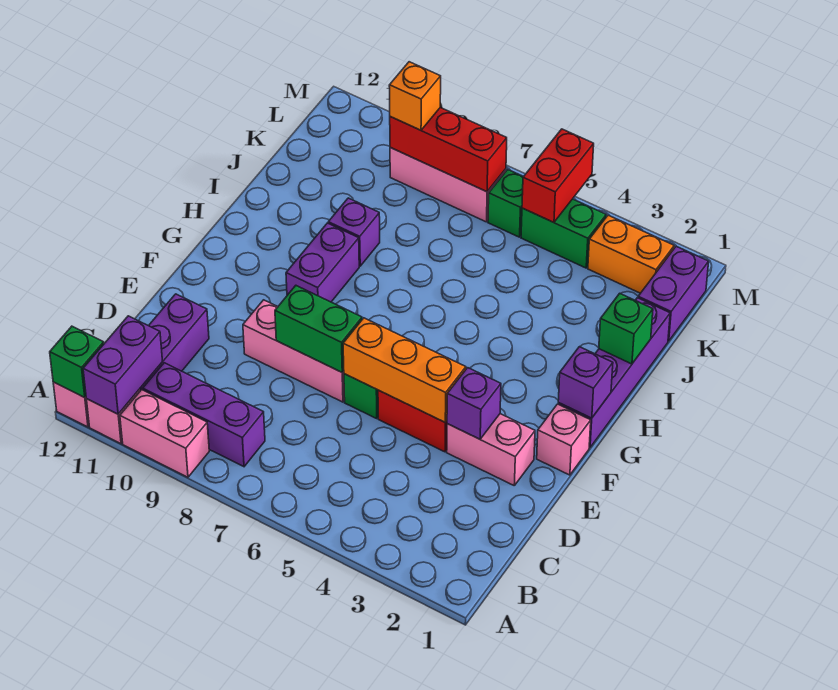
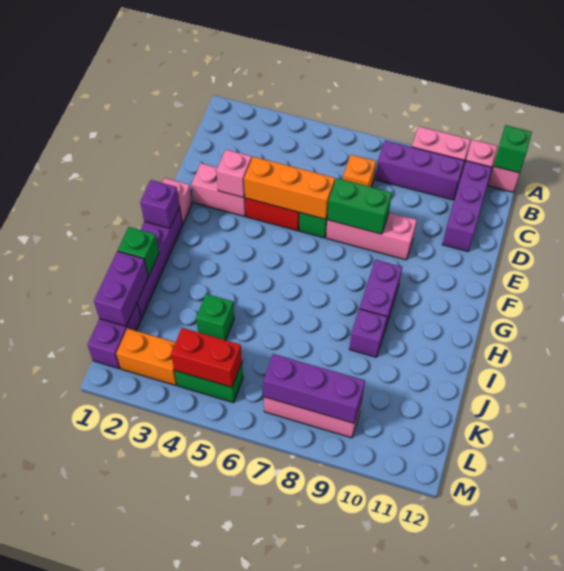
purple 1x2 brick [83,316,163,414] -> purple 1x2 brick moved to [94,251,148,326]
purple 1x1 brick [447,368,501,439] -> pink 1x1 brick [216,150,252,197]
red 1x2 brick [522,129,594,222] -> red 1x2 brick turned to [171,328,242,387]
green 1x1 brick [488,169,523,237] -> green 1x1 brick moved to [196,294,234,340]
red 1x3 brick [390,108,507,192] -> purple 1x3 brick [263,354,365,423]
orange 1x1 brick [389,62,441,130] -> orange 1x1 brick moved to [343,155,376,187]

